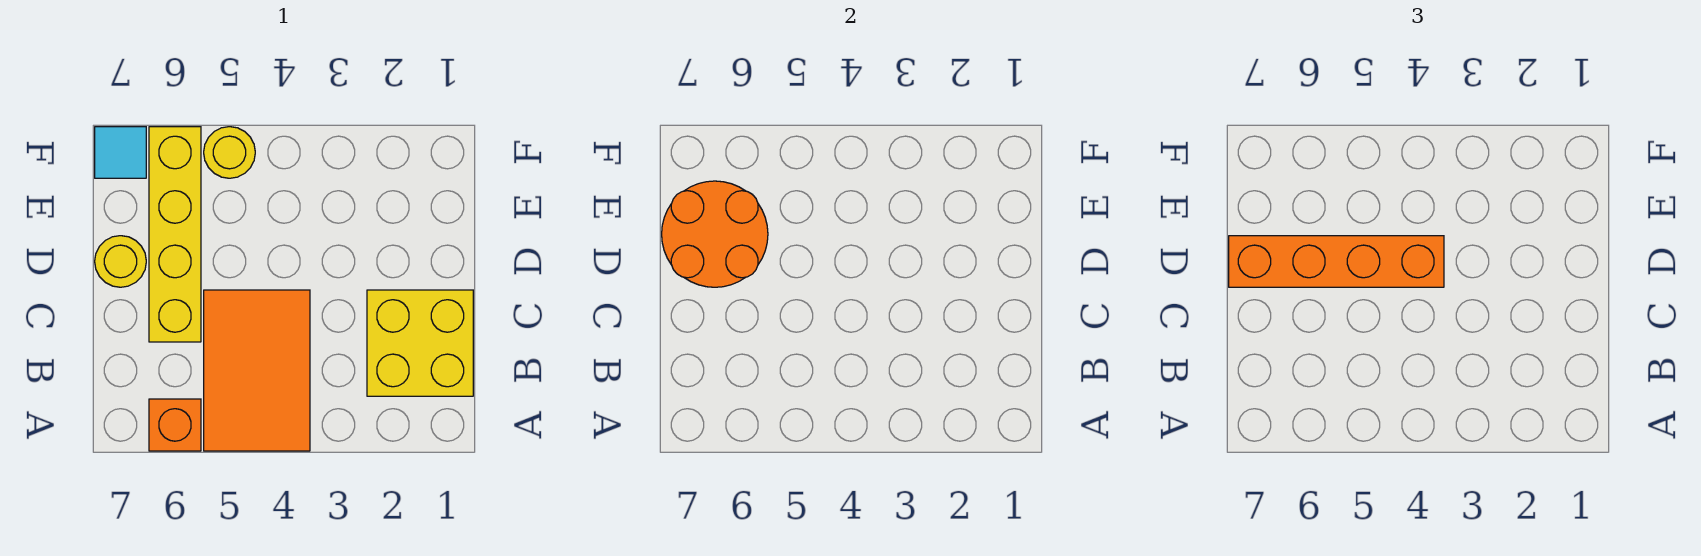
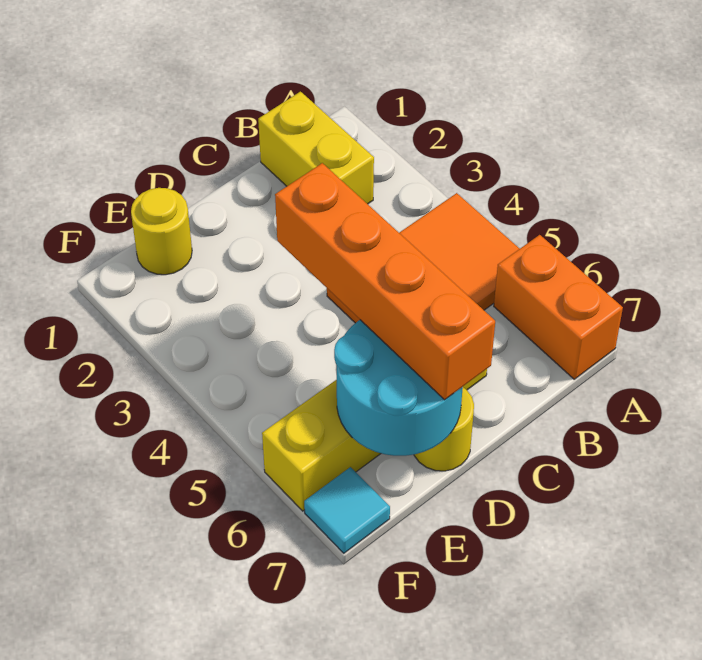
orange 1x1 brick [149,399,201,451] -> orange 1x2 brick [494,235,623,379]
yellow 2x2 brick [367,290,473,396] -> yellow 1x2 brick [258,92,374,204]
orange 2x2 round brick [662,181,768,287] -> cyan 2x2 round brick [334,320,463,456]
yellow 1x1 round brick [204,127,255,178] -> yellow 1x1 round brick moved to [131,188,192,275]

